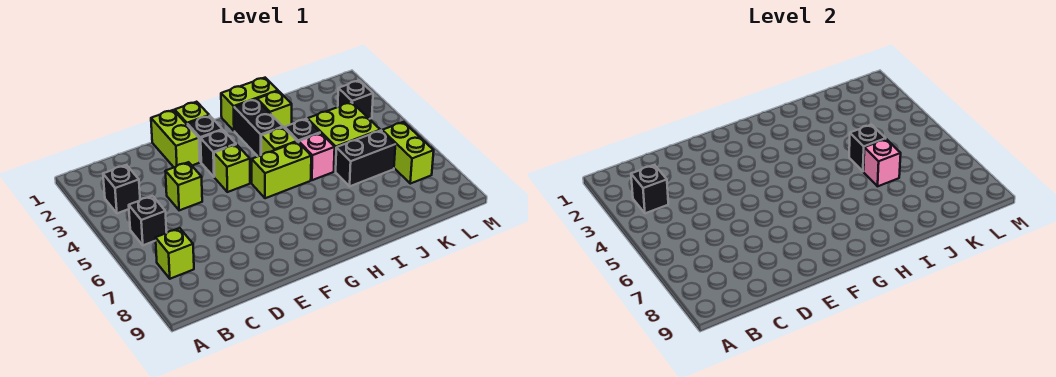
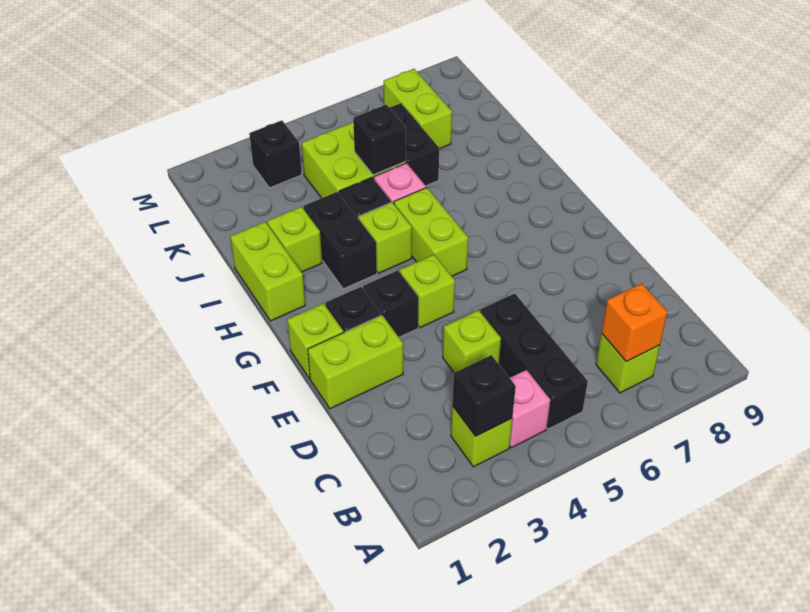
black 1x1 brick [103,165,140,213] -> lime 1x1 brick [451,406,512,467]
black 1x1 brick [129,196,167,245] -> black 1x3 brick [480,294,588,429]
none -> orange 1x1 brick [602,283,668,362]
black 1x2 brick [234,99,283,156] -> black 1x2 brick turned to [303,192,377,289]
pink 1x1 brick [864,139,901,186] -> pink 1x1 brick moved to [510,370,550,448]
lime 1x2 brick [382,122,434,184] -> lime 1x2 brick turned to [384,69,452,149]

